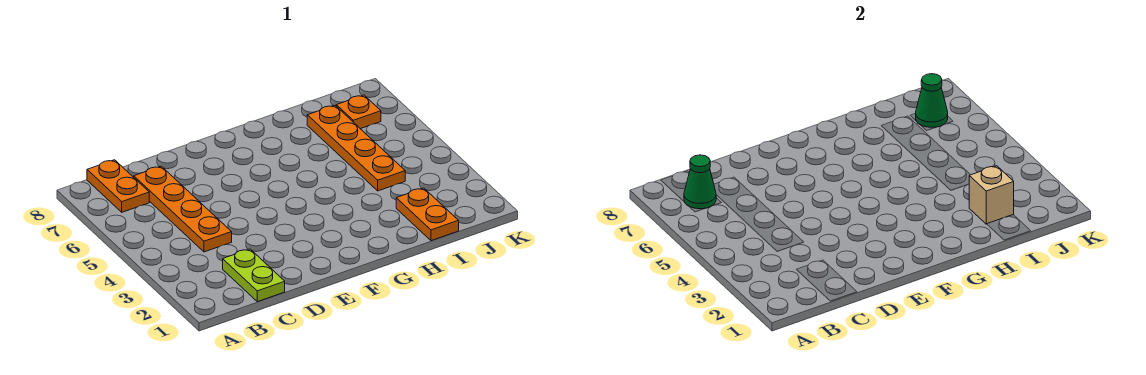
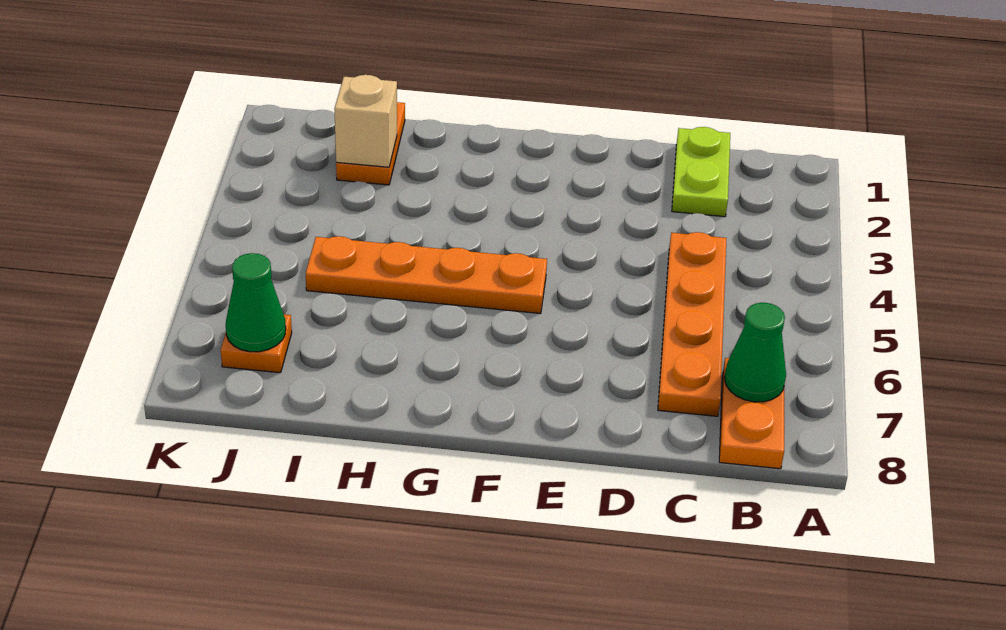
orange 1x4 plate [307,105,405,191] -> orange 1x4 plate turned to [306,236,547,314]

